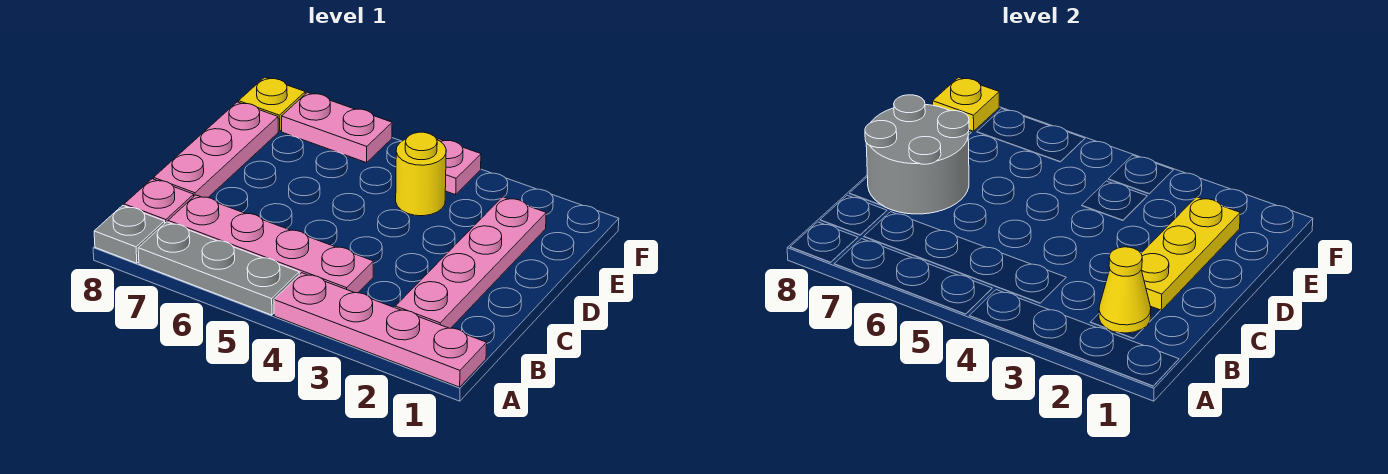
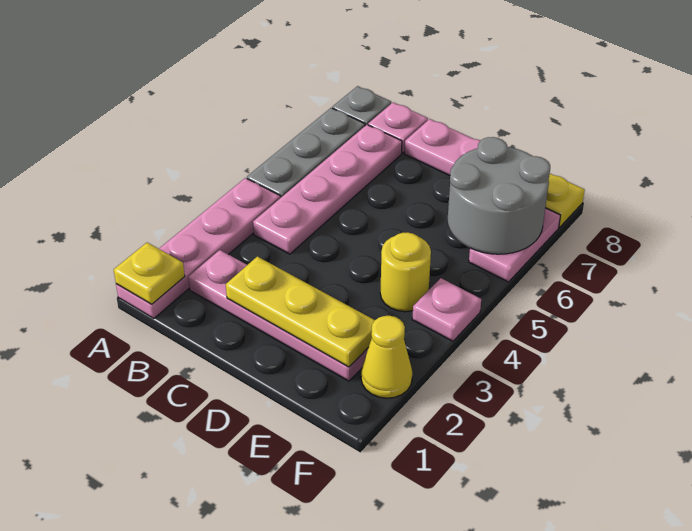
yellow 1x1 cone [1099,247,1151,333] -> yellow 1x1 cone moved to [361,316,412,398]
grey 2x2 round brick [865,95,969,214] -> grey 2x2 round brick moved to [448,137,550,254]
yellow 1x1 plate [933,77,999,131] -> yellow 1x1 plate moved to [114,243,185,304]

